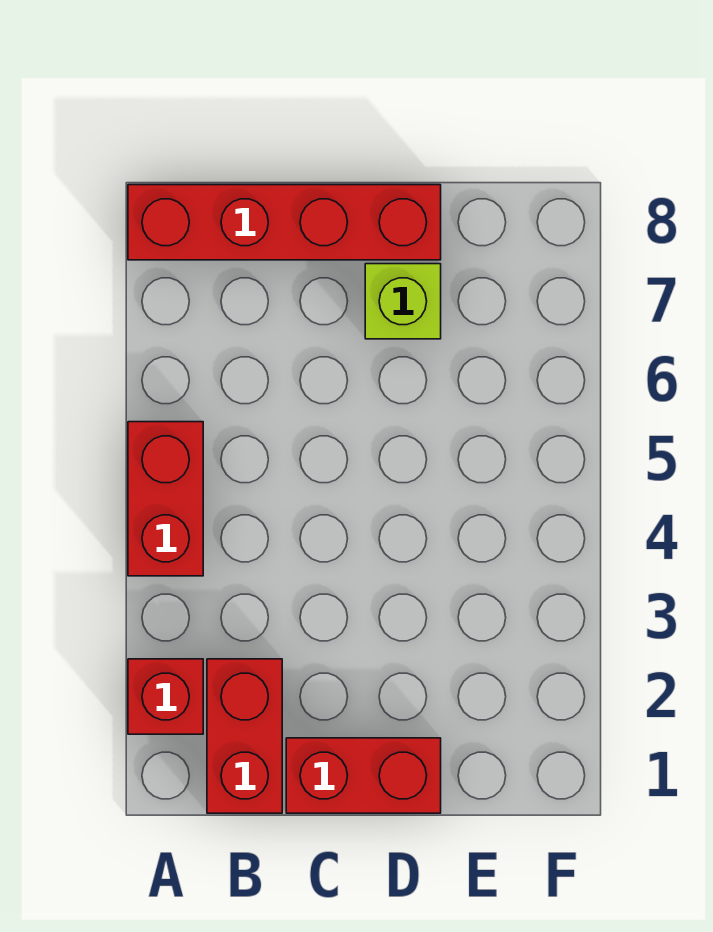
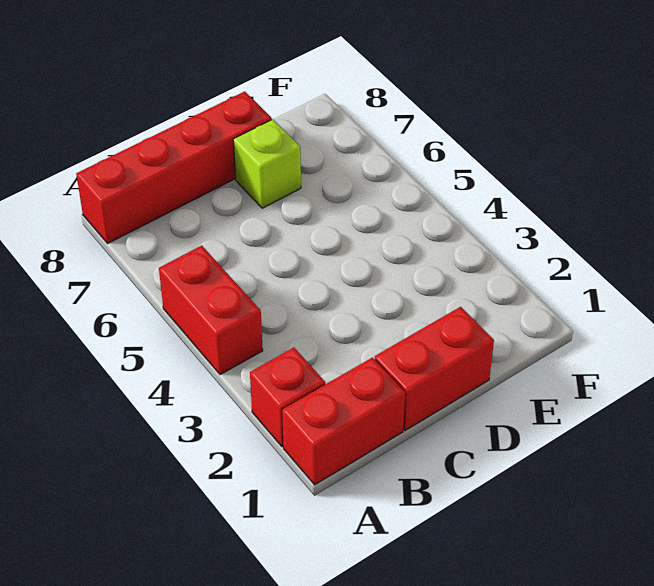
red 1x2 brick [207,659,282,813] -> red 1x2 brick turned to [282,358,405,485]

